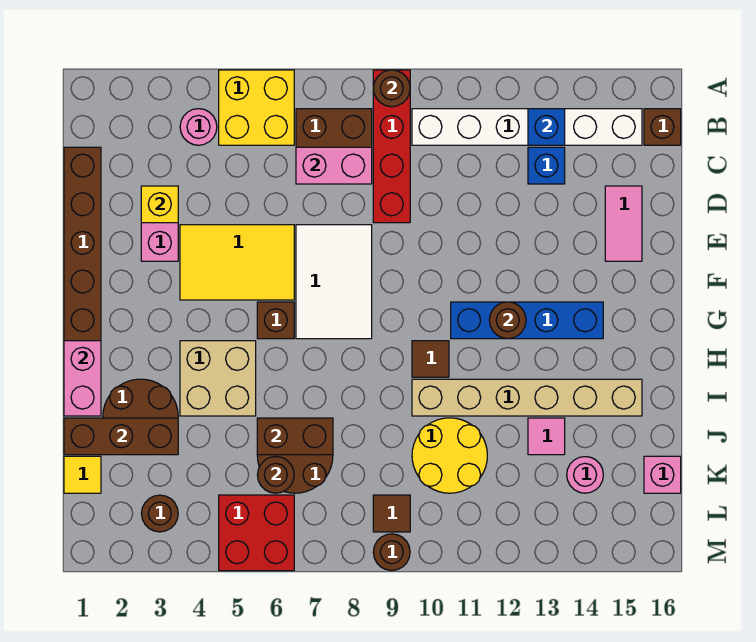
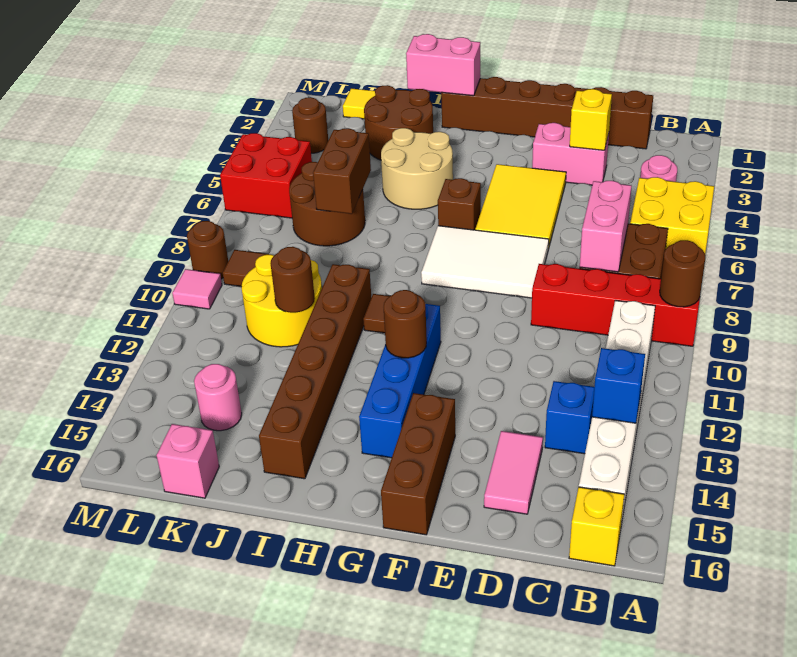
brown 1x1 brick [644,109,681,145] -> yellow 1x1 brick [569,487,624,566]
pink 1x2 tile [605,186,642,261] -> pink 1x2 tile turned to [484,431,543,514]
tan 2x2 brick [180,341,256,416] -> tan 2x2 round brick [381,128,453,209]
tan 1x6 brick [412,379,642,416] -> brown 1x6 brick [259,264,371,479]
brown 1x3 brick [64,418,178,455] -> brown 1x3 brick moved to [381,393,455,535]
pink 1x1 tile [528,418,565,455] -> pink 1x1 tile moved to [172,269,222,309]
brown 1x1 round brick [257,457,294,493] -> brown 1x1 round brick moved to [270,247,315,313]

